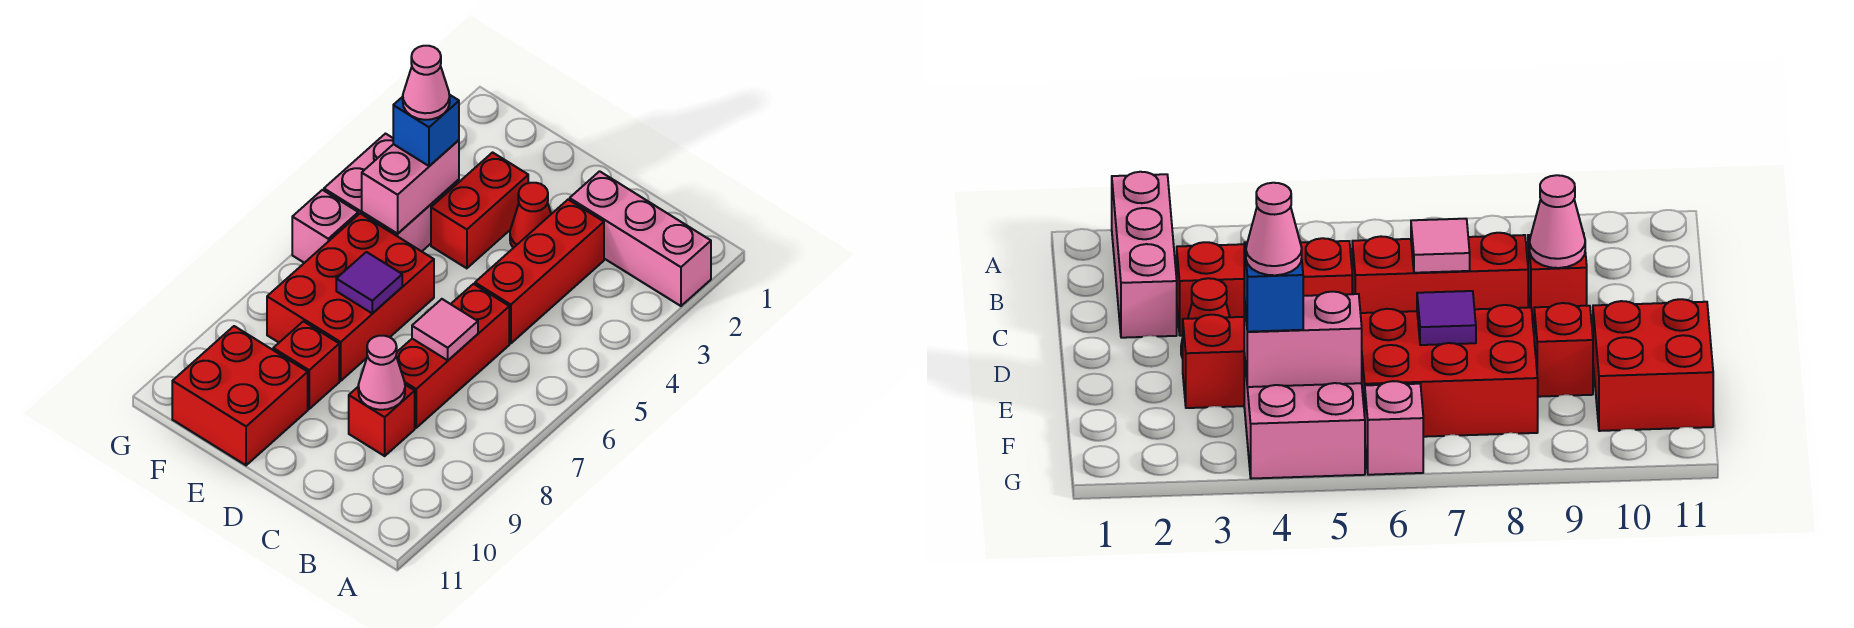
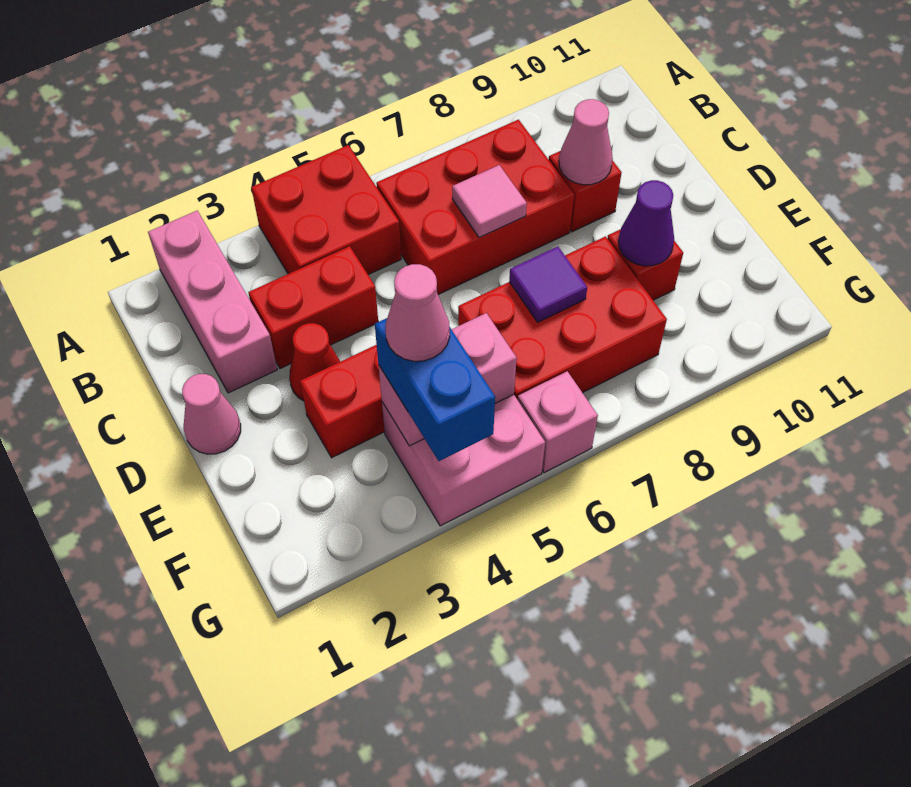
red 1x3 brick [475,200,604,343] -> red 1x2 brick [248,246,378,369]
red 1x3 brick [396,284,509,428] -> red 2x3 brick [376,120,574,295]
none -> pink 1x1 cone [182,374,241,454]
none -> purple 1x1 cone [618,180,674,266]
red 2x2 brick [172,326,308,465] -> red 2x2 brick moved to [251,145,401,275]
blue 1x1 brick [393,95,459,166] -> blue 1x2 brick [375,318,495,461]

